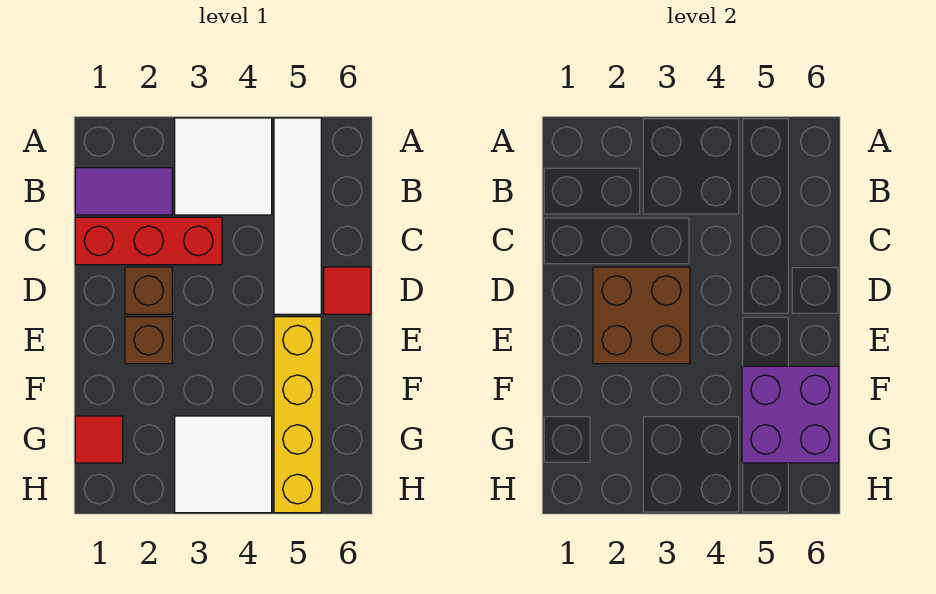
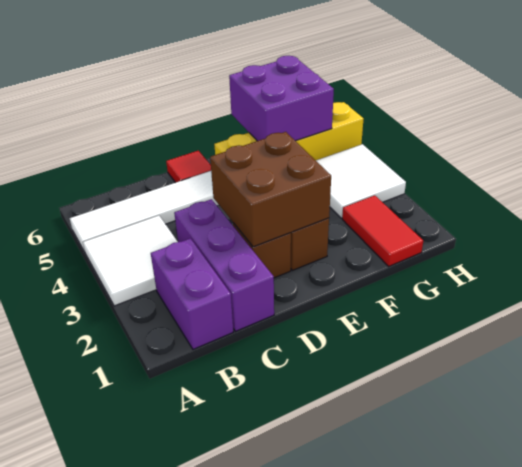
purple 1x2 tile [75,168,172,215] -> purple 1x2 brick [151,238,233,349]
red 1x3 brick [75,217,222,265] -> purple 1x3 brick [174,199,274,331]
red 1x1 tile [75,416,123,463] -> red 1x2 tile [342,195,423,266]

